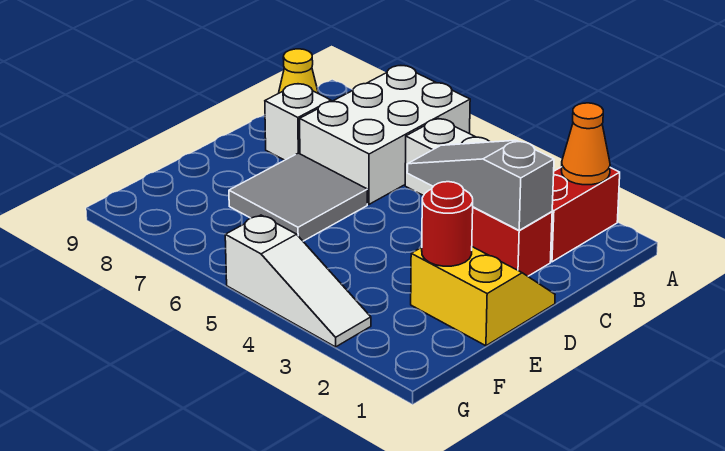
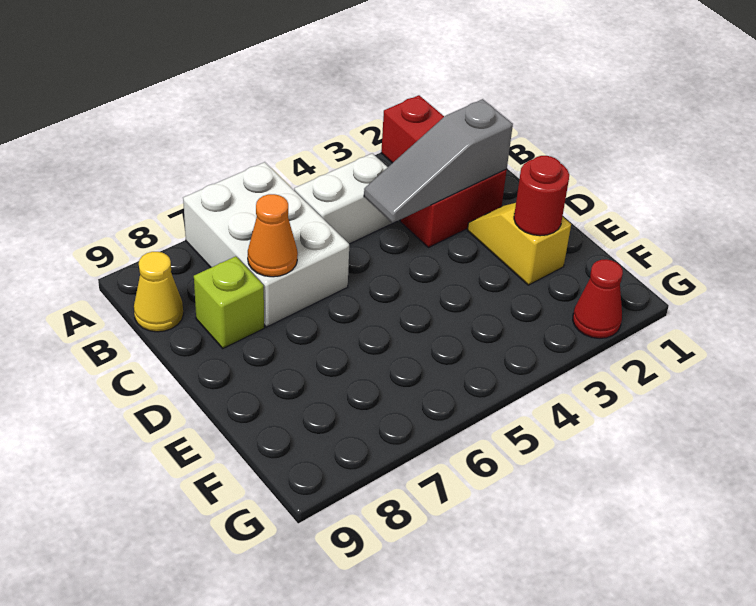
orange 1x1 cone [562,103,610,185] -> orange 1x1 cone moved to [248,194,298,277]
white 1x1 brick [265,84,331,160] -> lime 1x1 brick [194,256,264,348]
yellow 2x2 slope [411,247,555,346] -> yellow 1x2 slope [467,203,571,285]
grey 2x2 tile [229,153,367,241] -> none
none -> red 1x1 cone [573,259,623,339]
white 1x3 slope [225,215,371,347] -> none

